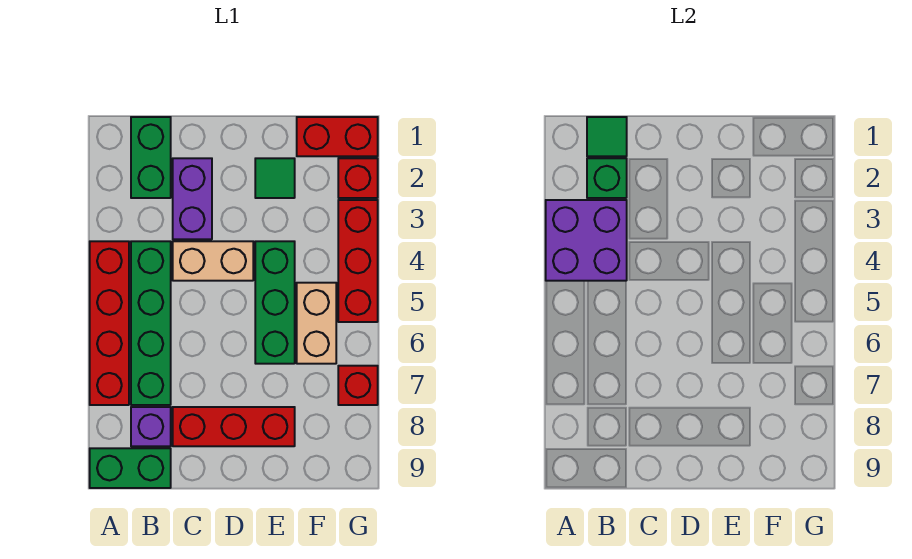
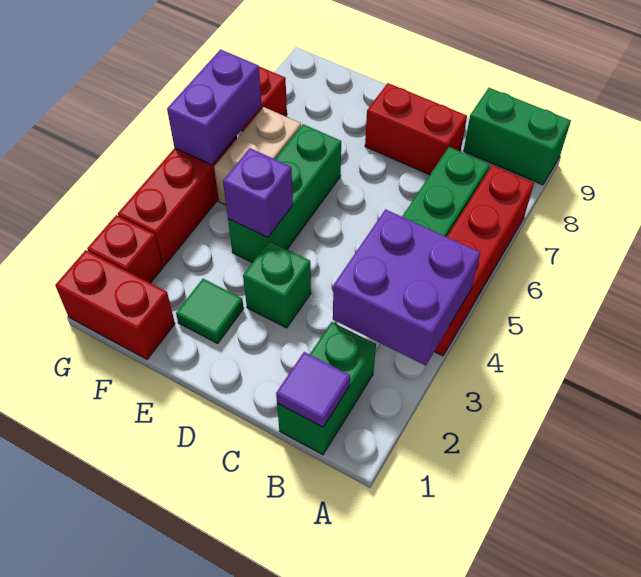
green 1x1 tile [587,117,627,156] -> purple 1x1 tile [276,352,350,427]
green 1x1 brick [587,158,627,198] -> green 1x1 brick moved to [243,241,311,328]
purple 1x1 brick [131,407,171,446] -> purple 1x1 brick moved to [223,148,293,238]
purple 1x2 brick [173,158,212,239] -> purple 1x2 brick moved to [167,49,262,165]
tan 1x2 brick [173,241,253,281] -> none
red 1x3 brick [173,407,295,446] -> red 1x2 brick [365,83,467,175]

